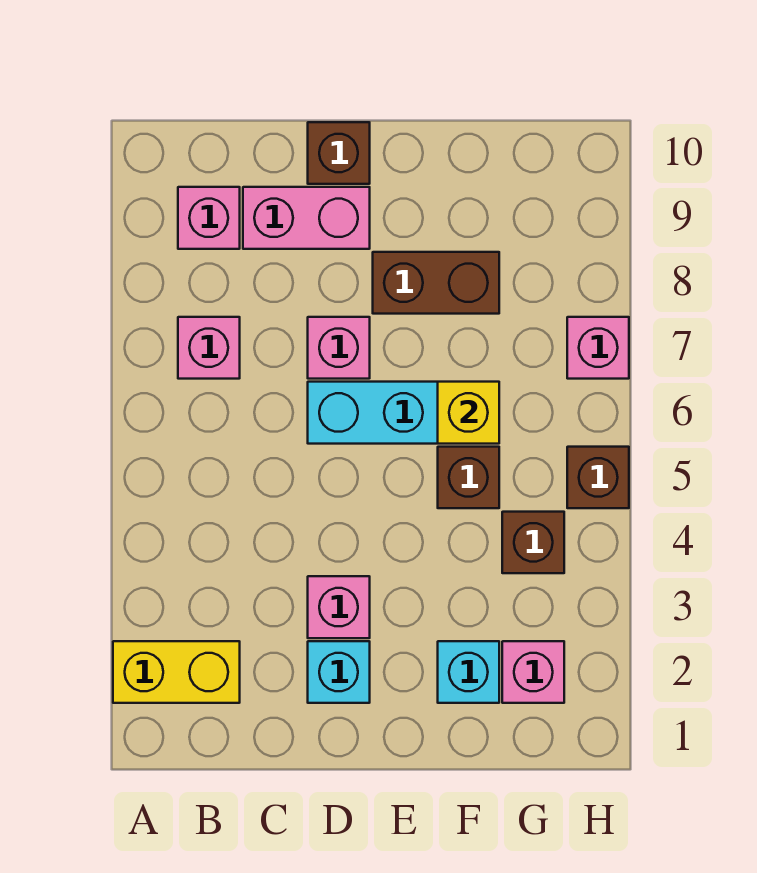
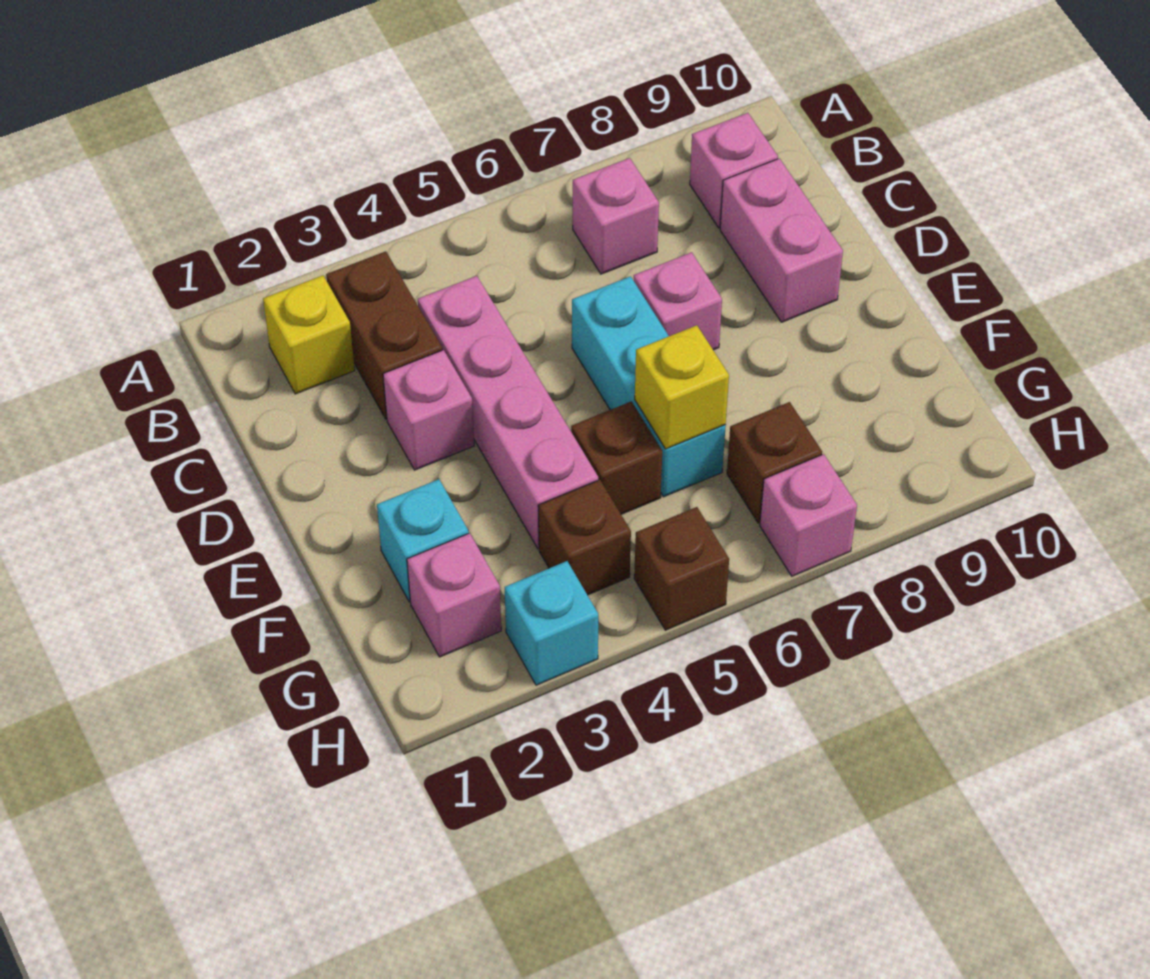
yellow 1x2 brick [113,641,240,703] -> yellow 1x1 brick [263,275,355,394]
none -> pink 1x4 brick [418,276,598,549]
cyan 1x1 brick [308,641,370,703] -> cyan 1x1 brick moved to [505,561,598,685]
brown 1x1 brick [308,122,370,184] -> brown 1x1 brick moved to [727,402,822,523]
brown 1x2 brick [373,252,499,314] -> brown 1x2 brick moved to [326,251,442,419]

